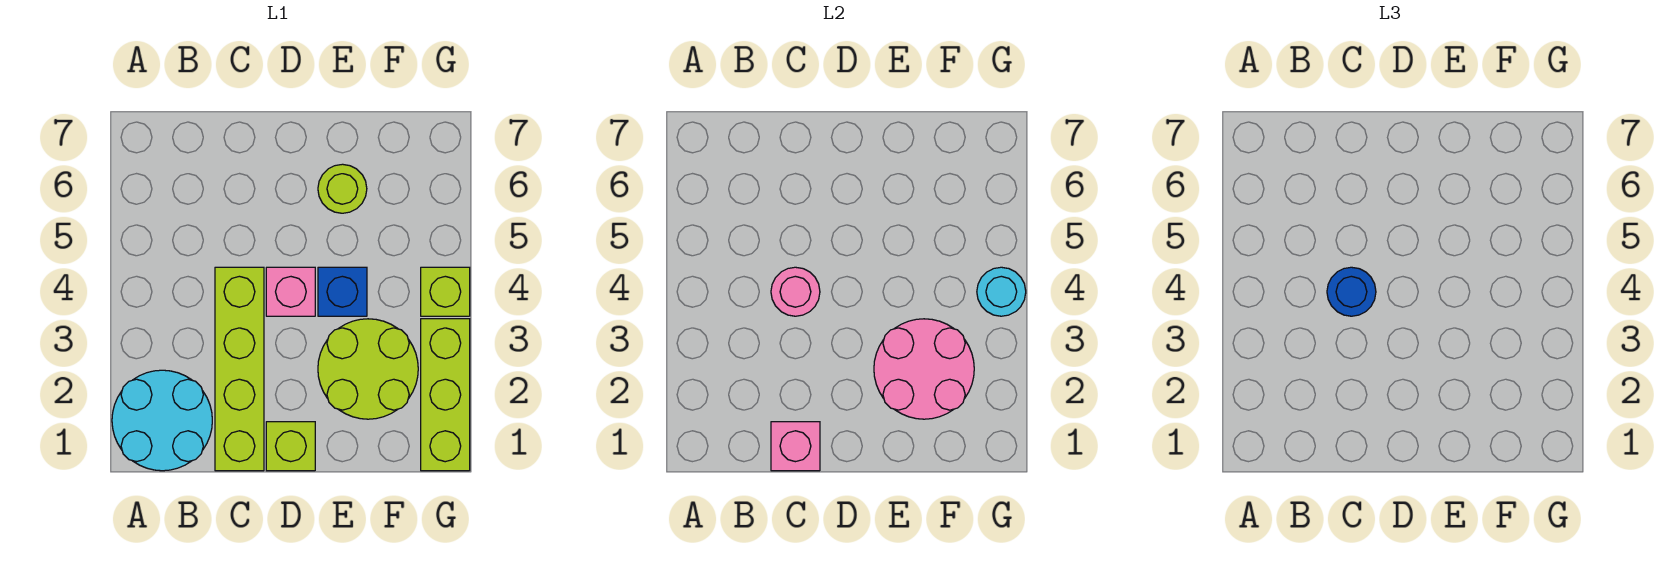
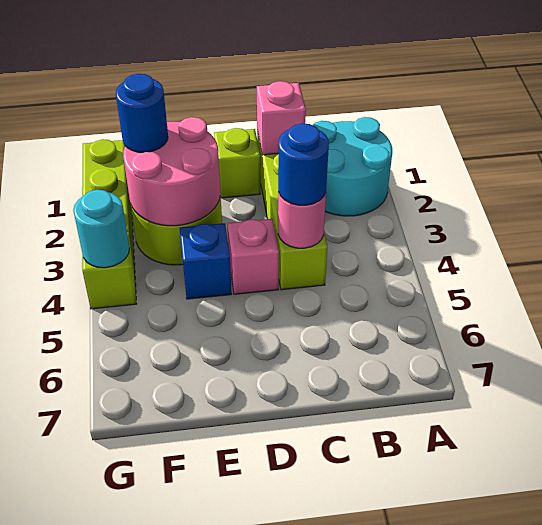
lime 1x1 round brick [318,164,367,213] -> none
none -> blue 1x1 round brick [116,74,168,152]

